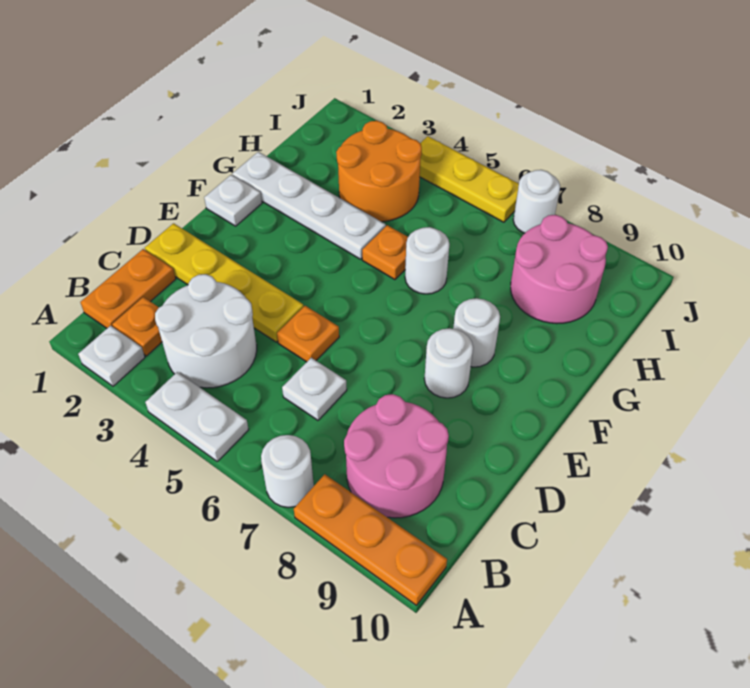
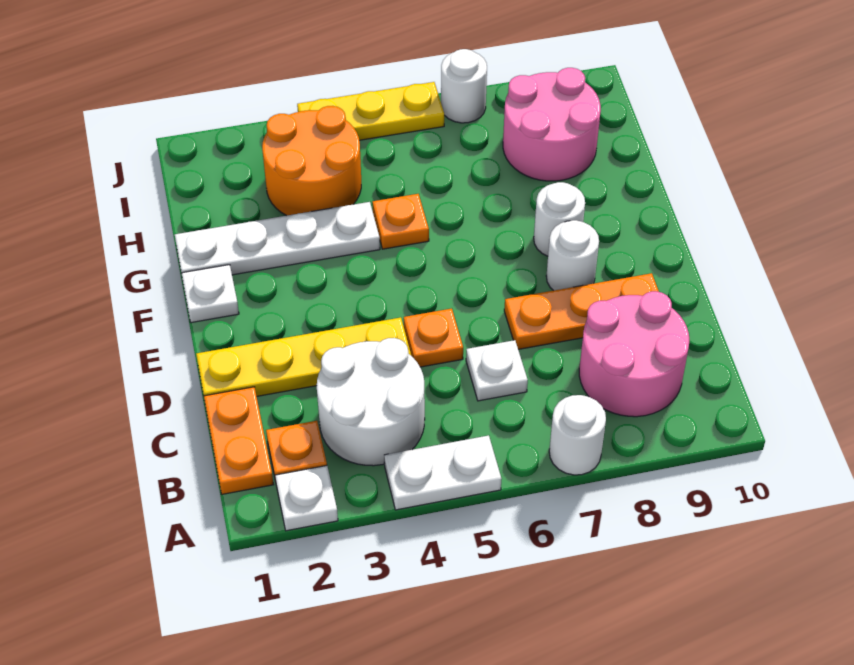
orange 1x3 plate [294,474,447,605] -> orange 1x3 plate moved to [504,273,659,349]
white 1x1 round brick [405,227,449,294] -> none

